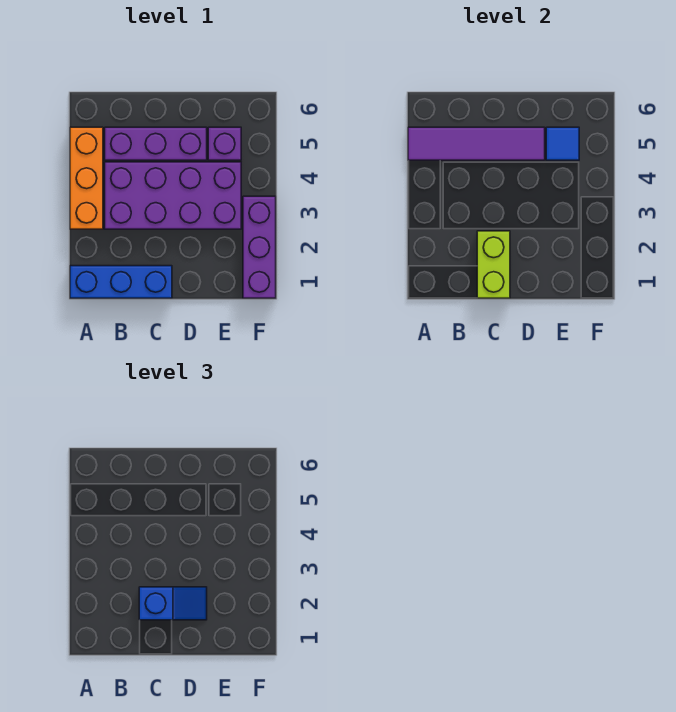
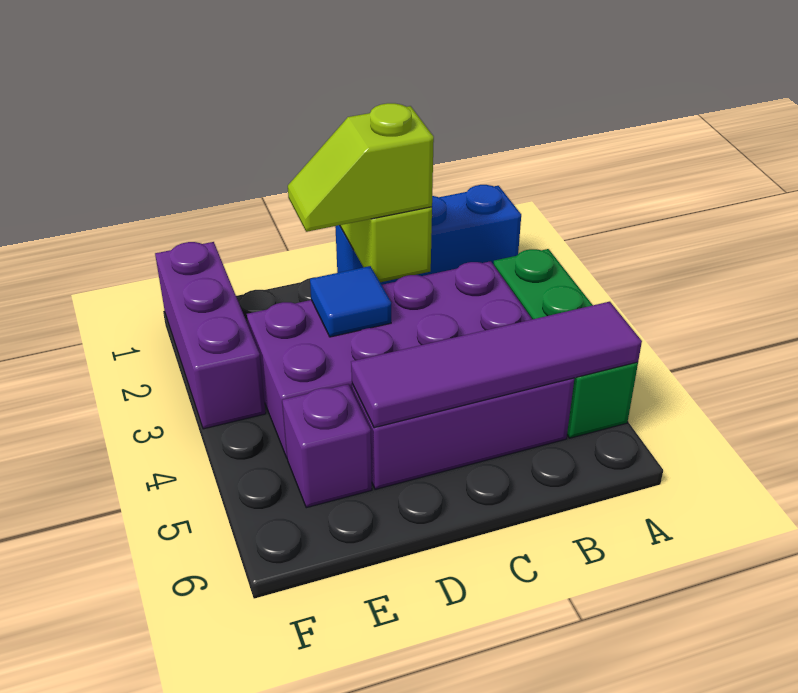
orange 1x3 brick [70,127,103,229] -> green 1x3 brick [493,249,638,438]
blue 1x2 slope [139,587,207,620] -> lime 1x2 slope [288,103,434,232]
blue 1x1 tile [546,127,579,160] -> blue 1x1 tile moved to [310,266,391,337]

